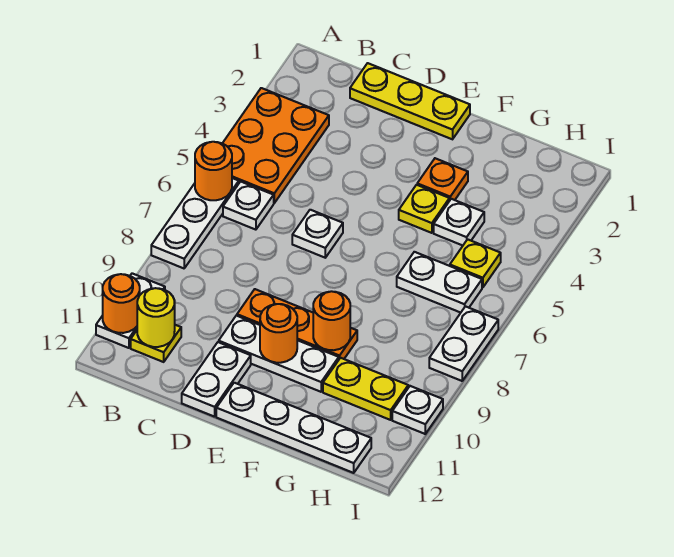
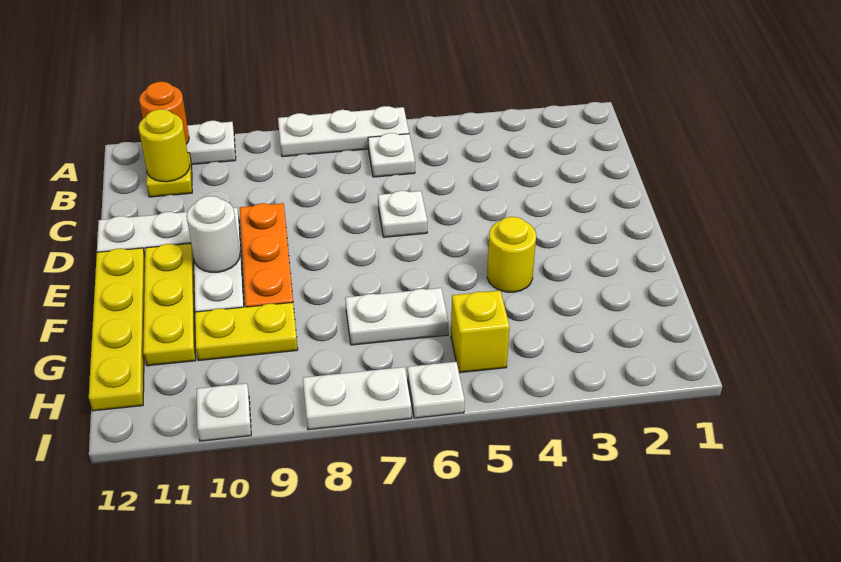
orange 2x3 plate [223,88,329,203] -> none
orange 1x1 round brick [195,142,232,200] -> none
yellow 1x3 plate [350,63,470,139] -> yellow 1x3 plate moved to [143,244,196,366]
orange 1x1 round brick [260,304,297,363] -> white 1x1 round brick [187,196,240,272]
white 1x4 plate [216,383,371,473] -> yellow 1x4 plate [89,248,145,411]
orange 1x1 plate [417,158,468,201] -> none
yellow 1x1 plate [399,185,449,233] -> yellow 1x1 round brick [487,217,536,292]
orange 1x1 round brick [313,291,350,350] -> none
white 1x1 plate [434,199,484,245] -> white 1x1 plate moved to [407,362,465,418]
white 1x2 plate [397,252,482,313] -> white 1x2 plate turned to [345,288,448,345]
yellow 1x2 plate [323,358,408,420] -> yellow 1x2 plate turned to [195,302,298,361]
yellow 1x1 plate [450,239,501,288] -> yellow 1x1 brick [451,290,510,373]

